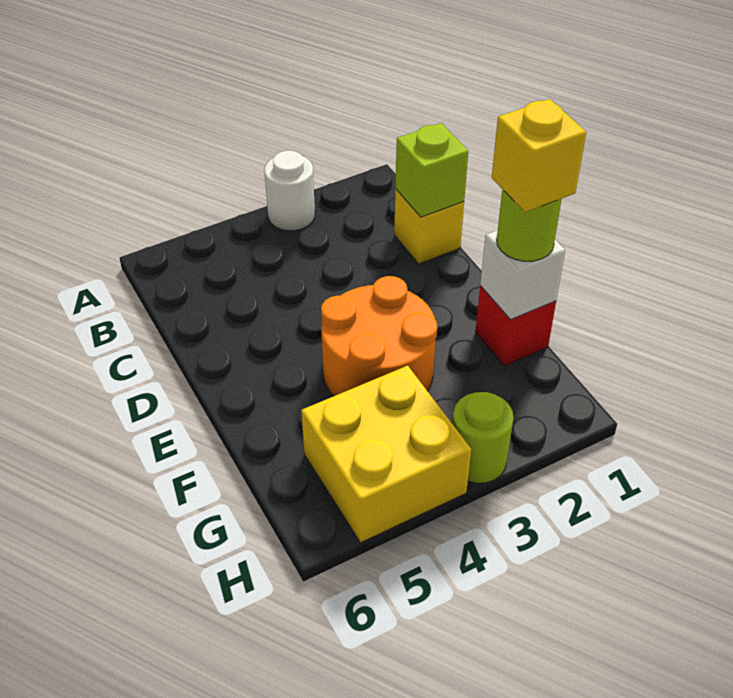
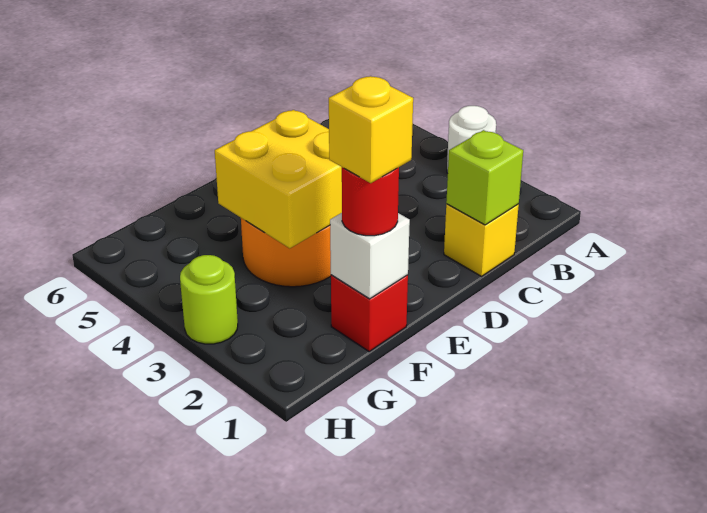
lime 1x1 round brick [497,189,562,261] -> red 1x1 round brick [342,167,399,236]
yellow 2x2 brick [301,366,471,543] -> yellow 2x2 brick moved to [215,110,342,248]

